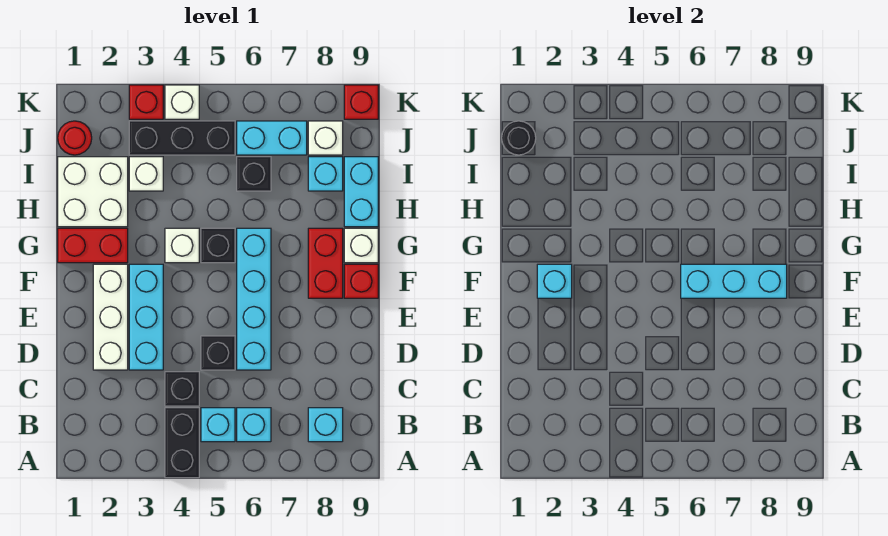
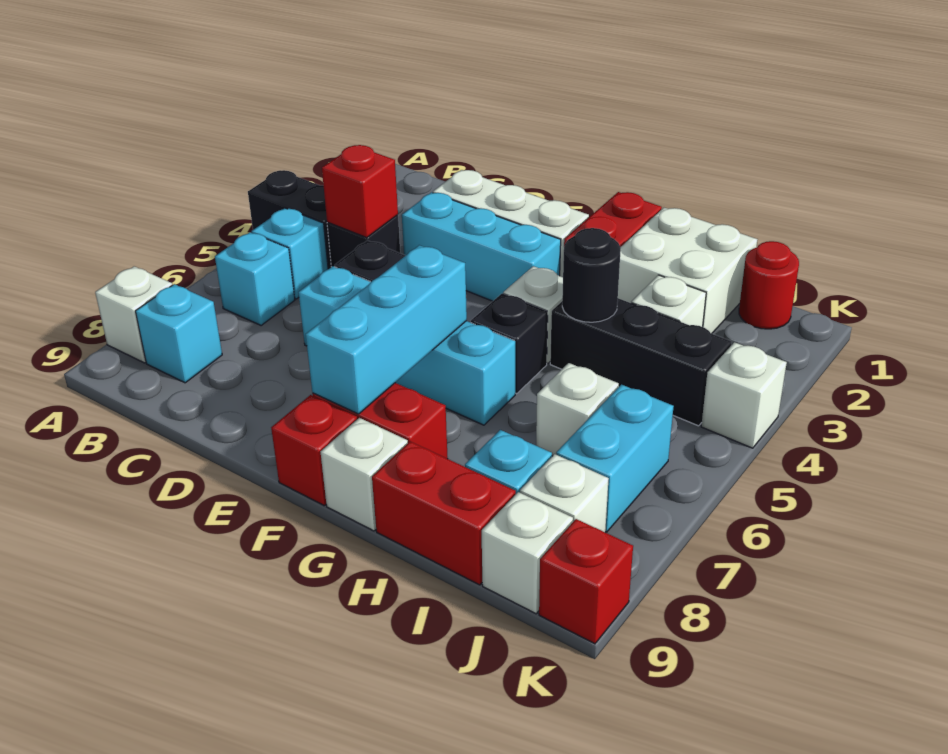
none -> white 1x1 brick [95,266,172,363]
cyan 1x1 brick [537,264,572,298] -> none
cyan 1x2 brick [344,157,378,227] -> red 1x2 brick [372,442,516,585]
black 1x1 brick [237,157,271,191] -> white 1x1 brick [536,363,619,456]
black 1x1 round brick [502,121,536,155] -> black 1x1 round brick moved to [562,228,621,322]
black 1x3 brick [129,121,235,155] -> black 1x3 brick turned to [550,298,732,426]
none -> white 1x1 brick [482,492,573,614]
red 1x1 brick [129,85,163,119] -> red 1x1 brick moved to [322,145,398,238]

